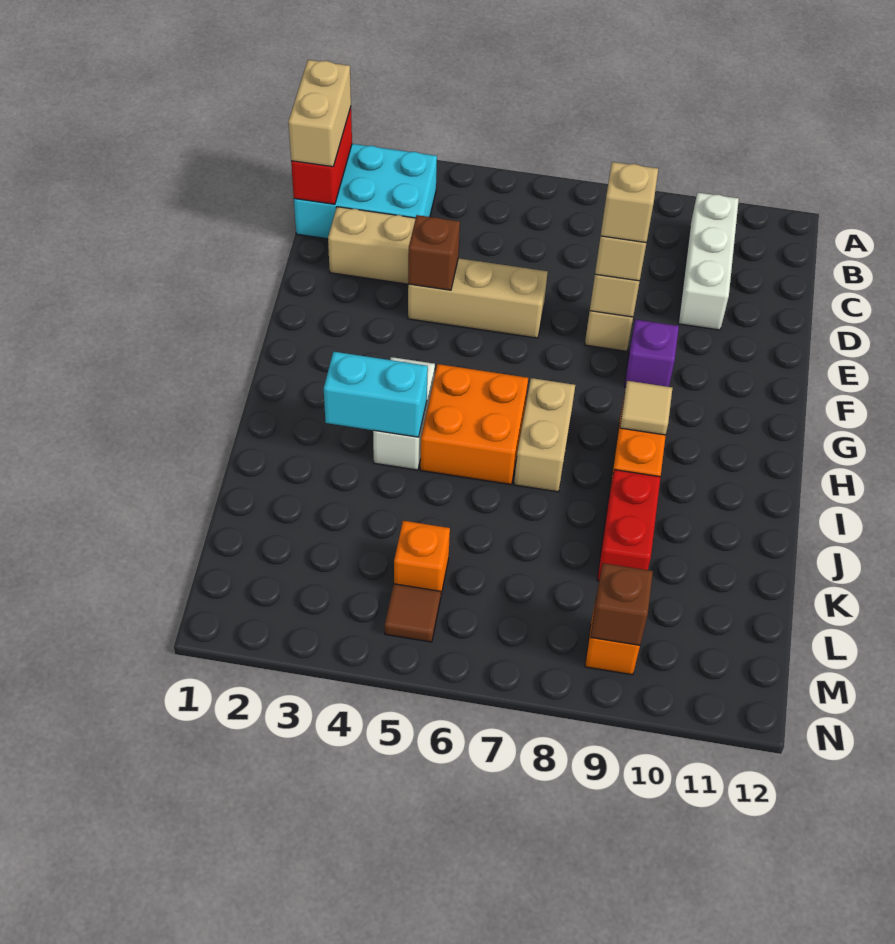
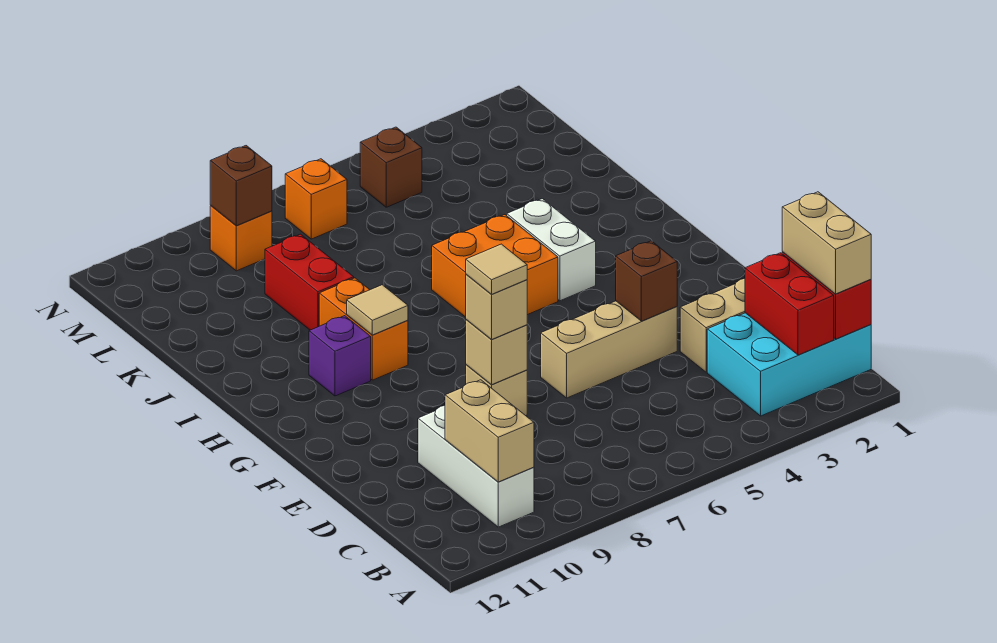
none -> red 1x2 brick [745,253,834,355]
tan 1x1 brick [601,162,658,243] -> tan 1x1 tile [466,244,527,294]
purple 1x1 brick [624,320,679,387] -> purple 1x1 brick moved to [309,316,371,396]
tan 1x2 brick [514,378,575,492] -> tan 1x2 brick moved to [445,380,534,482]
cyan 1x2 brick [324,352,428,437] -> none
orange 1x1 brick [394,521,450,599] -> orange 1x1 brick moved to [285,159,347,239]
brown 1x1 tile [385,584,441,642] -> brown 1x1 brick [360,127,422,207]

